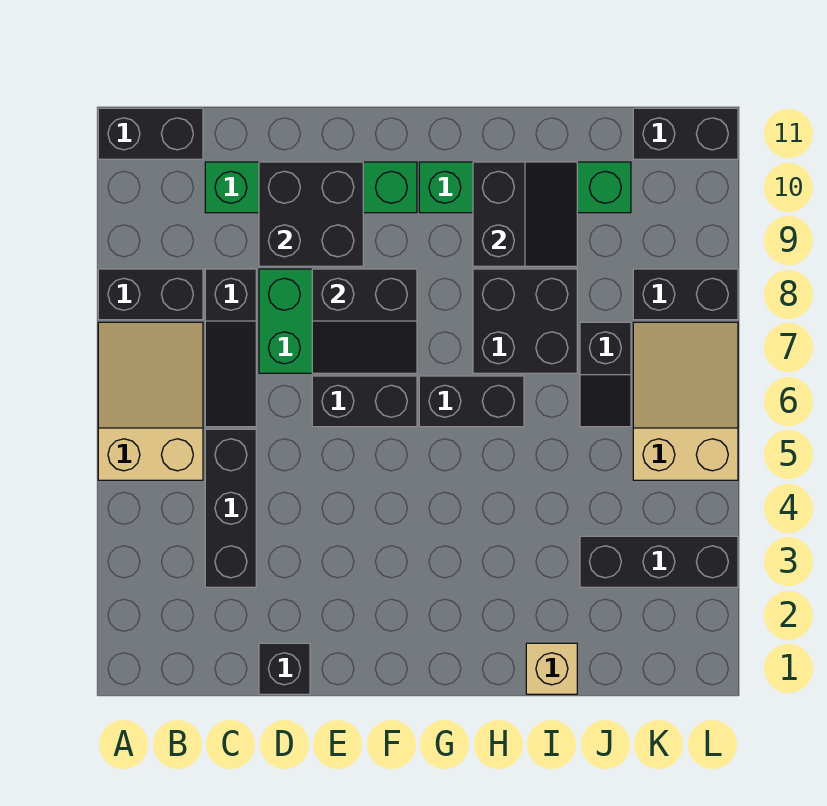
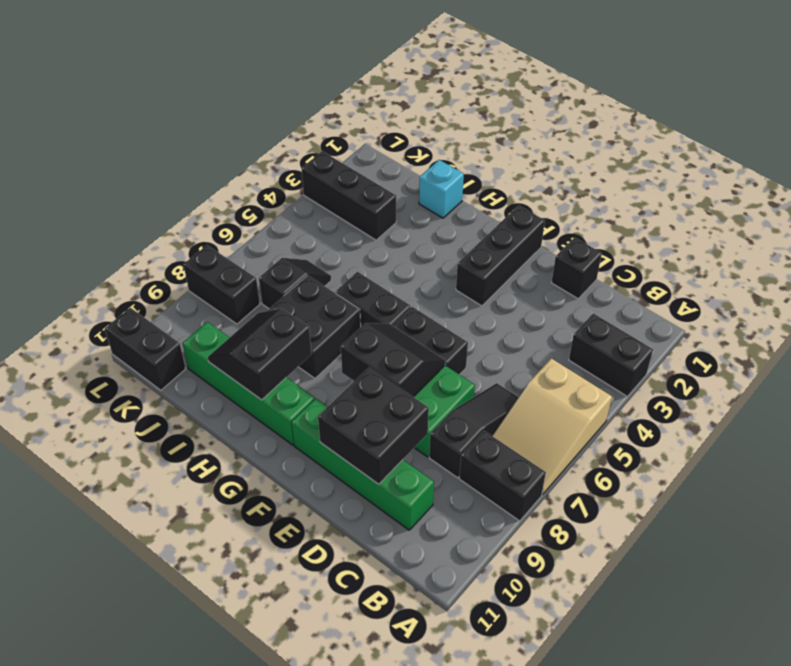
black 1x2 brick [98,108,203,159] -> black 1x2 brick moved to [569,313,653,397]
black 1x3 brick [205,429,256,587] -> black 1x3 brick moved to [456,205,545,306]
tan 1x1 brick [526,643,577,694] -> cyan 1x1 brick [419,160,464,218]
tan 2x3 slope [633,322,738,480] -> none

